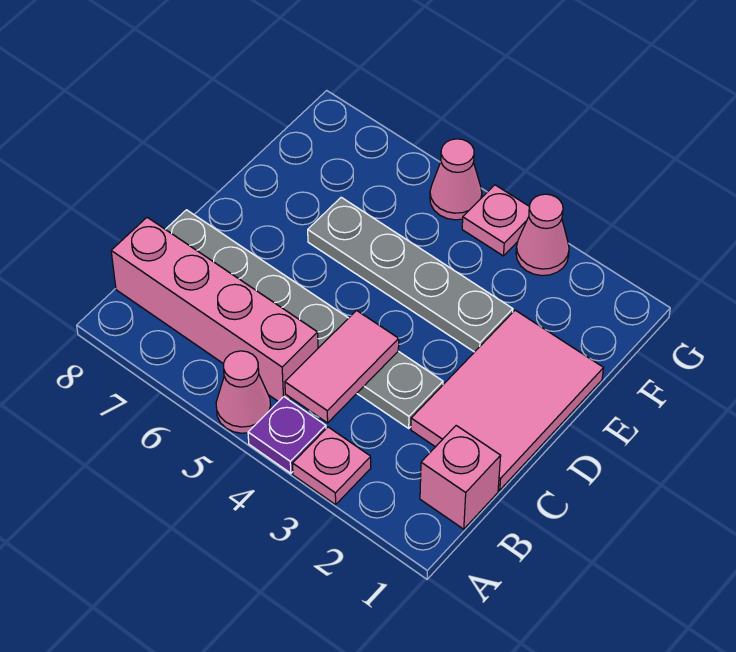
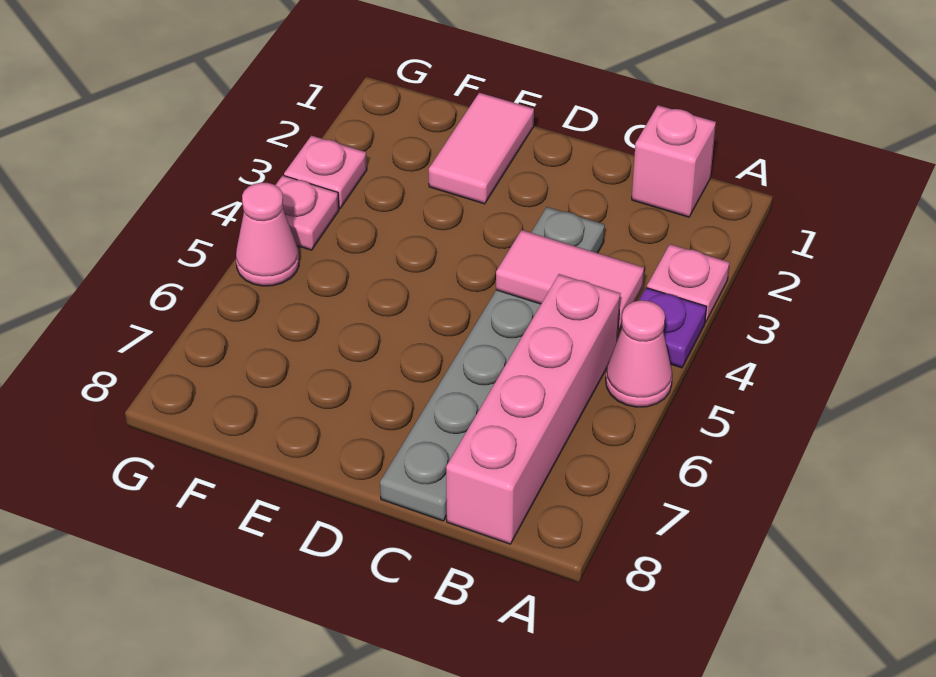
pink 2x3 tile [411,310,603,490] -> pink 1x2 tile [429,93,534,204]
grey 1x4 plate [308,197,513,352] -> none
pink 1x1 cone [516,194,569,276] -> pink 1x1 plate [284,136,367,208]

